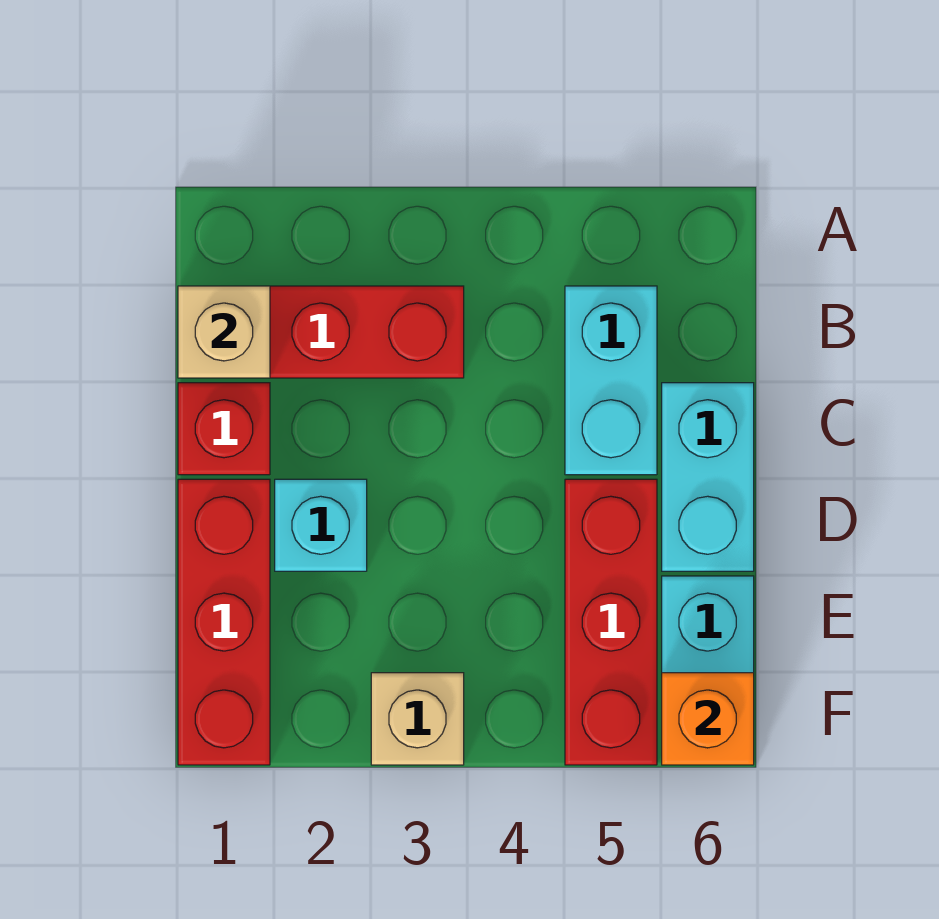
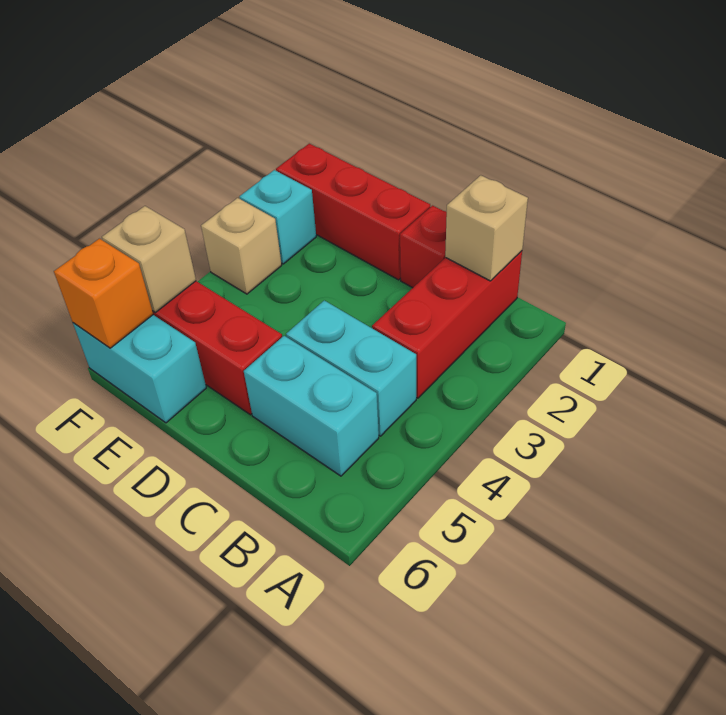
cyan 1x2 brick [662,383,754,571] -> cyan 1x2 brick moved to [286,300,416,436]
cyan 1x1 brick [275,479,367,571] -> cyan 1x1 brick moved to [240,170,316,264]
none -> tan 1x1 brick [102,206,196,312]

